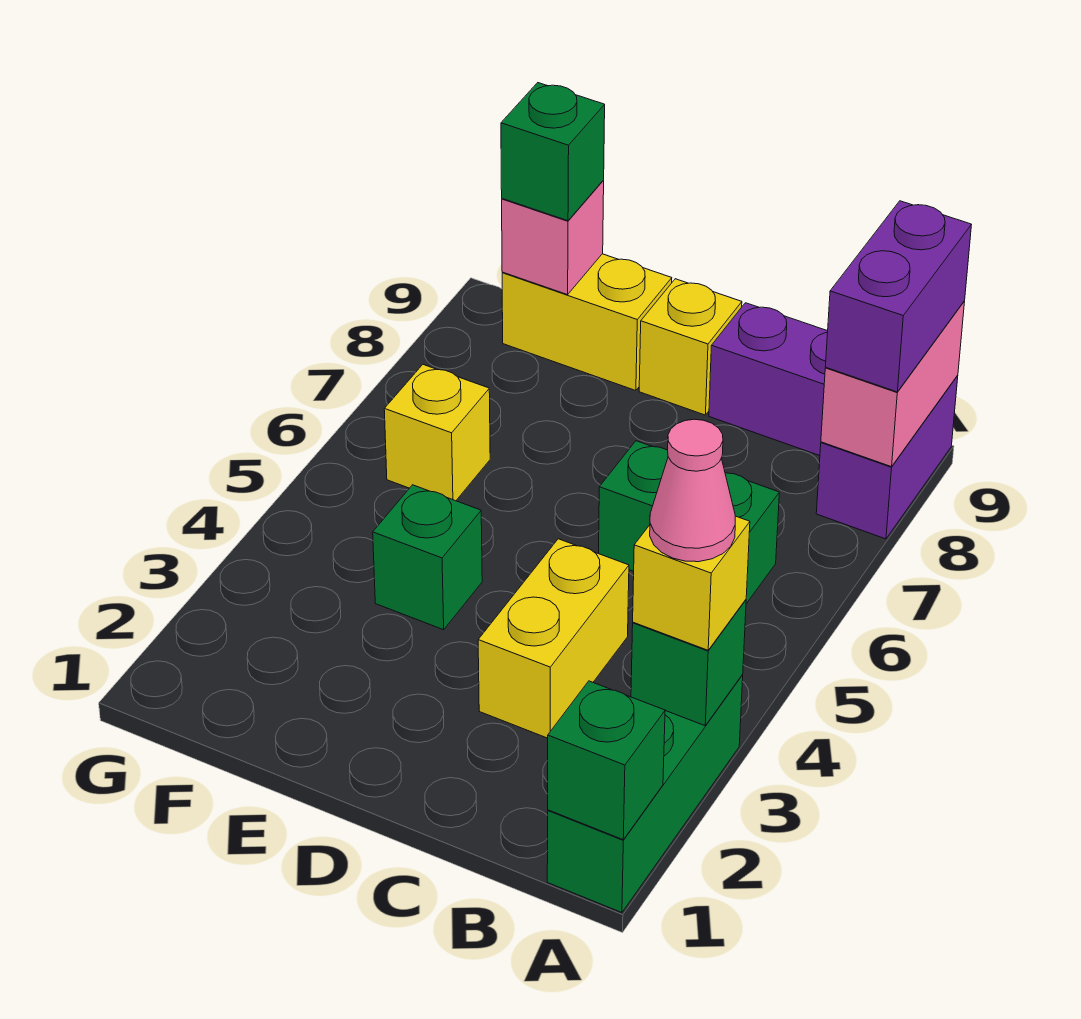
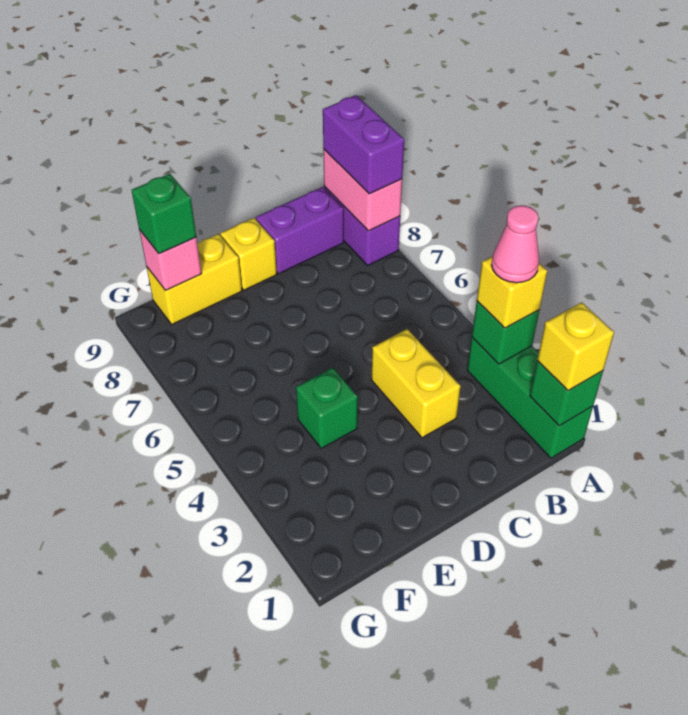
green 1x2 brick [599,441,779,604] -> none
yellow 1x1 brick [384,365,490,501] -> yellow 1x1 brick moved to [537,302,614,391]

